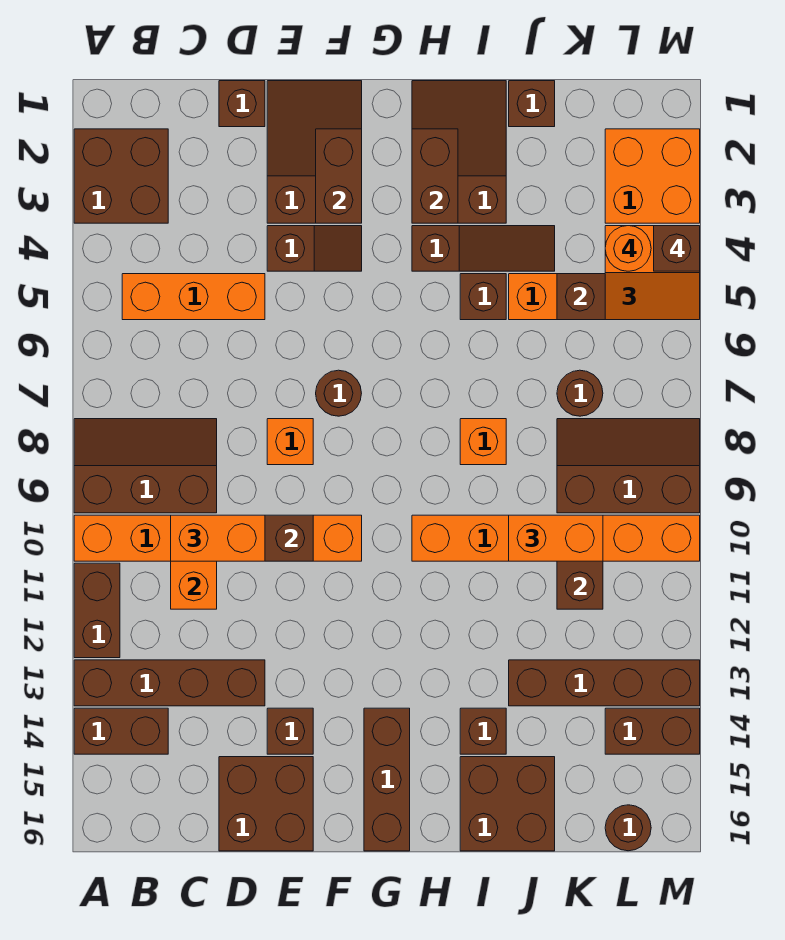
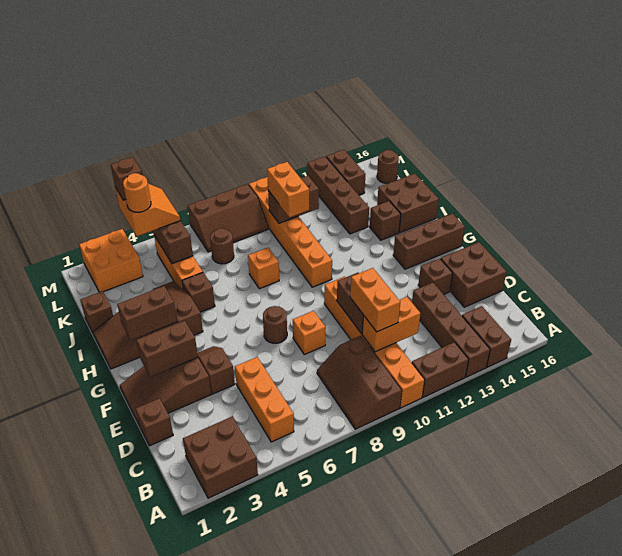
brown 2x3 slope [557,419,700,513] -> brown 2x3 slope turned to [188,184,268,252]

